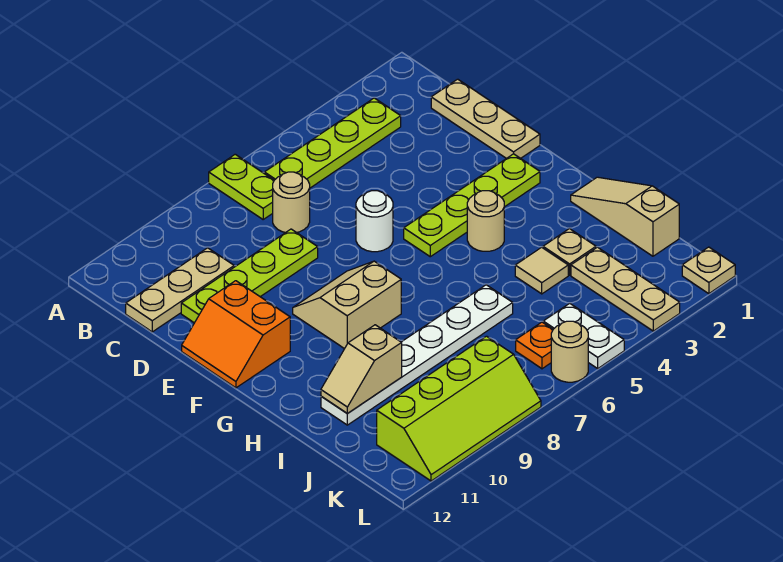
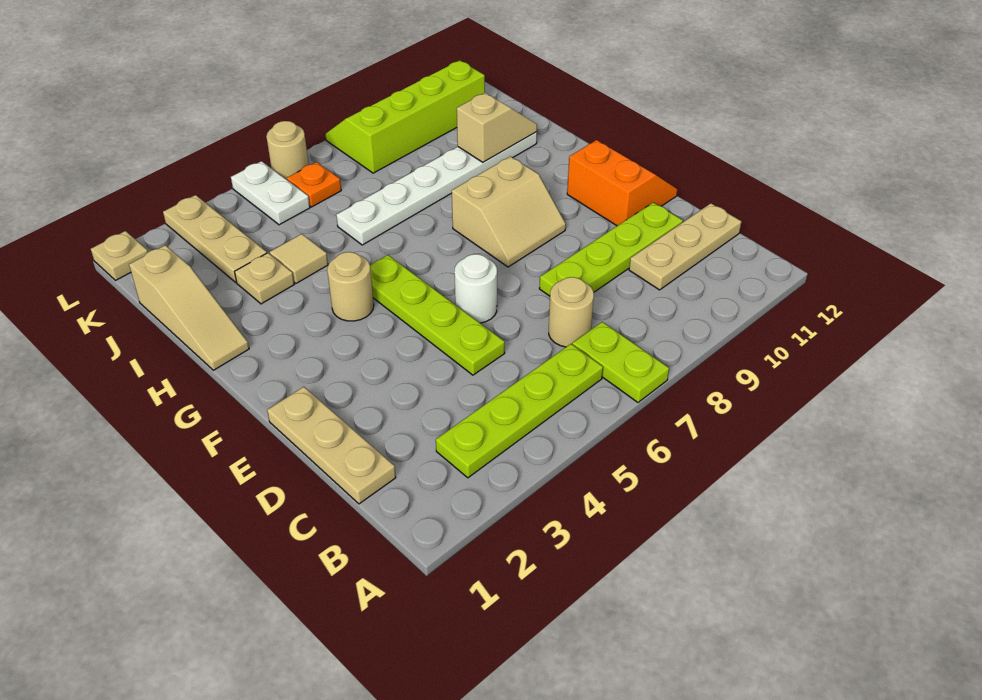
lime 1x4 plate [404,154,540,257] -> lime 1x4 plate turned to [370,255,505,375]

